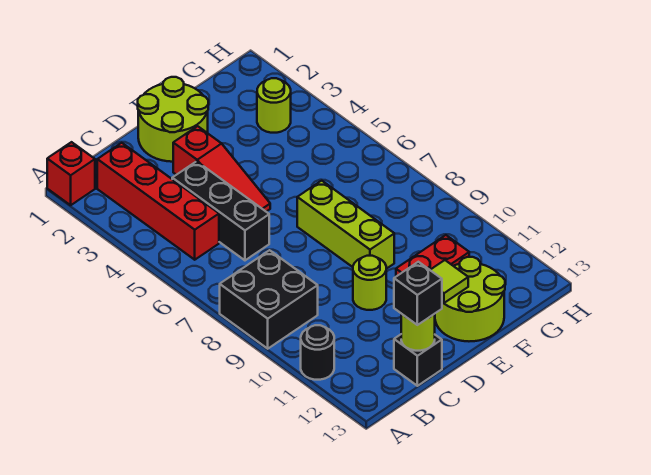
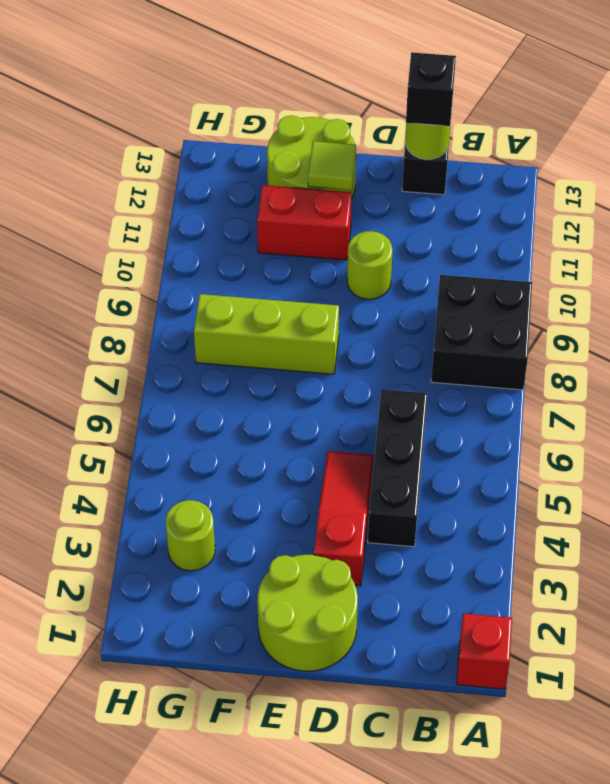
black 1x1 round brick [301,325,334,380] -> none
red 1x4 brick [97,143,219,260] -> none
lime 1x3 brick [297,181,394,269] -> lime 1x3 brick turned to [194,294,339,374]

